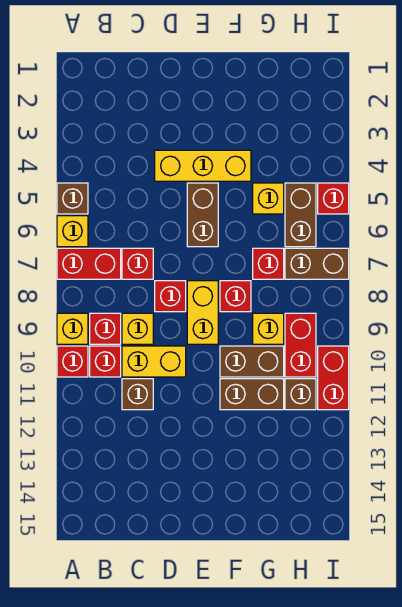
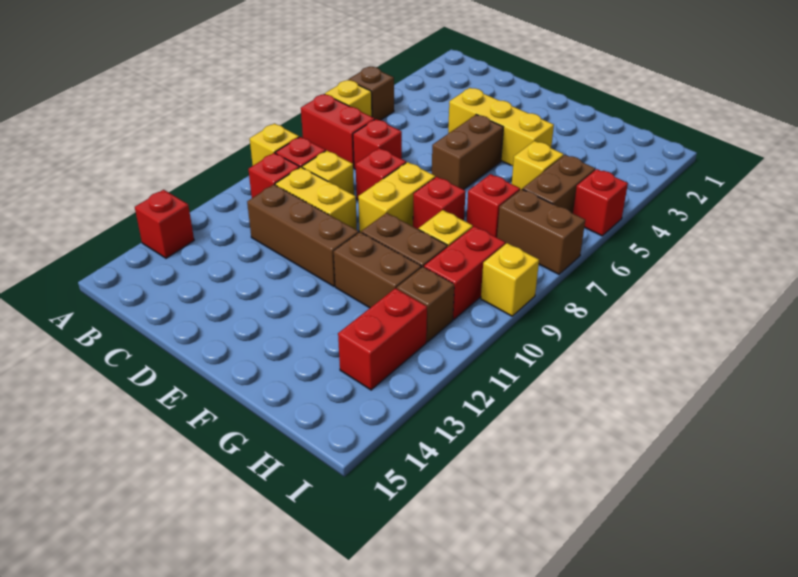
red 1x1 brick [57,346,88,377] -> red 1x1 brick moved to [135,190,194,258]
brown 1x1 brick [122,379,153,410] -> brown 1x3 brick [247,185,359,286]
none -> yellow 1x1 brick [481,243,539,316]
red 1x2 brick [318,346,349,410] -> red 1x2 brick moved to [338,288,427,390]

